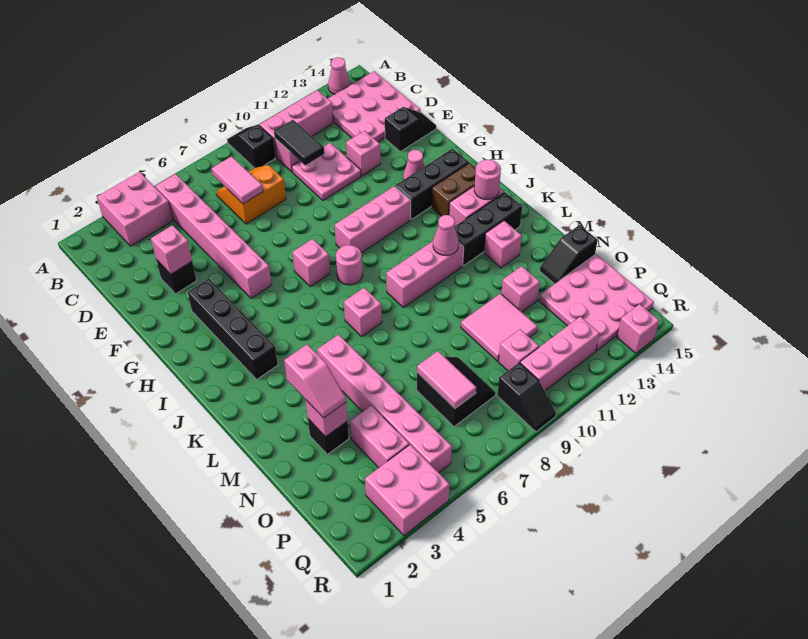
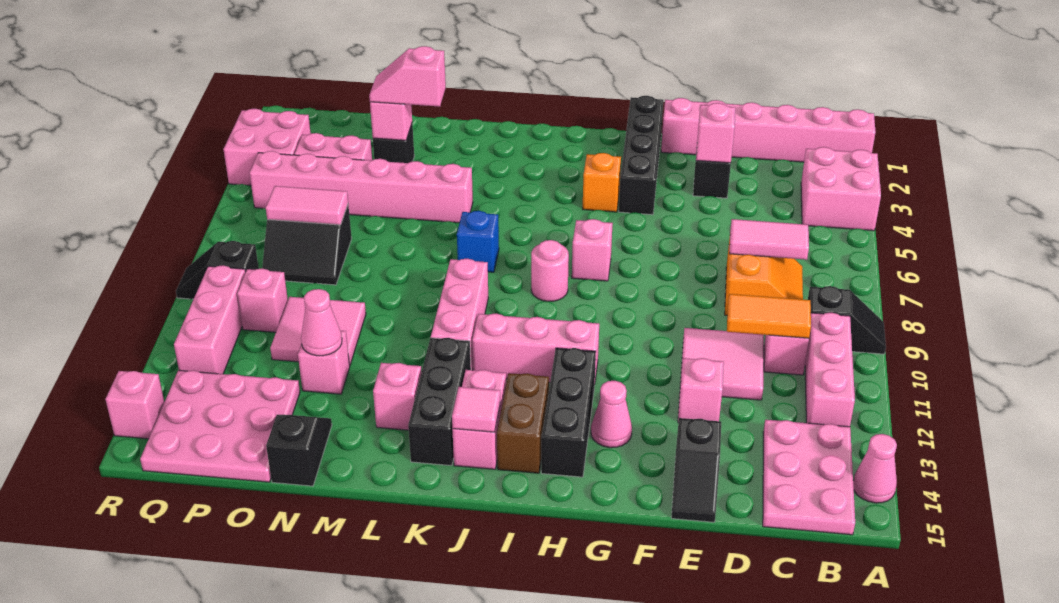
pink 1x6 brick [155,174,272,298] -> pink 1x6 brick moved to [661,98,876,162]
pink 3x3 plate [328,71,420,142] -> pink 2x3 plate [763,420,855,535]
black 1x2 tile [274,120,324,165] -> orange 1x2 tile [727,294,811,338]
pink 2x2 plate [292,143,361,200] -> pink 2x2 tile [680,328,764,400]
black 1x4 brick [188,279,278,379] -> black 1x4 brick turned to [619,96,663,215]
none -> orange 1x1 brick [583,153,621,212]
pink 1x3 brick [335,186,411,253] -> pink 1x3 brick turned to [472,313,599,383]
pink 1x1 round brick [474,159,501,200] -> pink 1x1 tile [452,387,500,432]
pink 1x1 brick [344,288,382,336] -> blue 1x1 brick [457,210,499,272]
pink 1x1 cone [433,215,459,256] -> pink 1x1 cone moved to [301,289,342,356]

